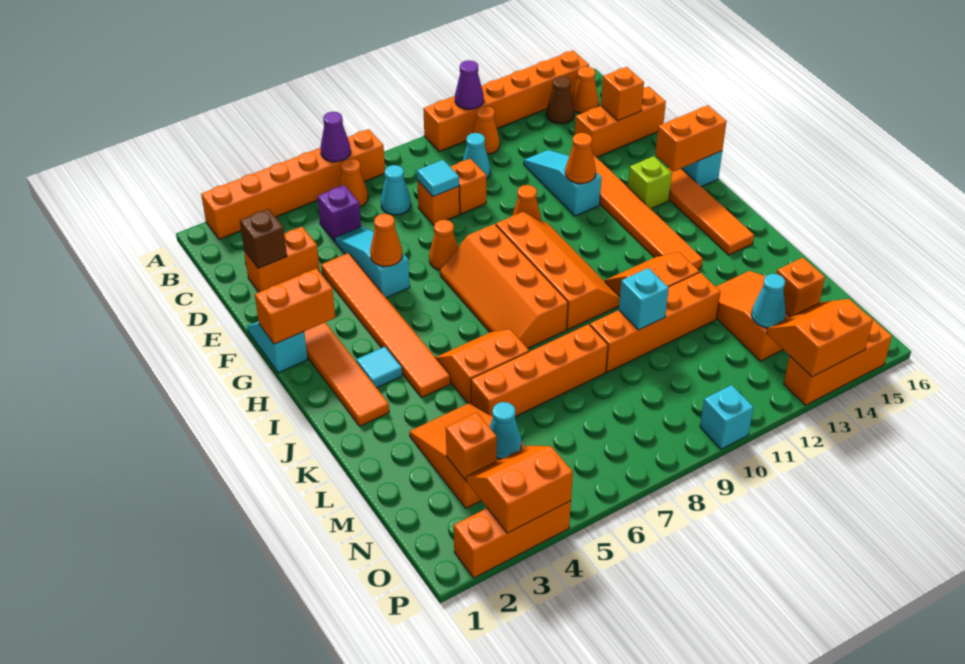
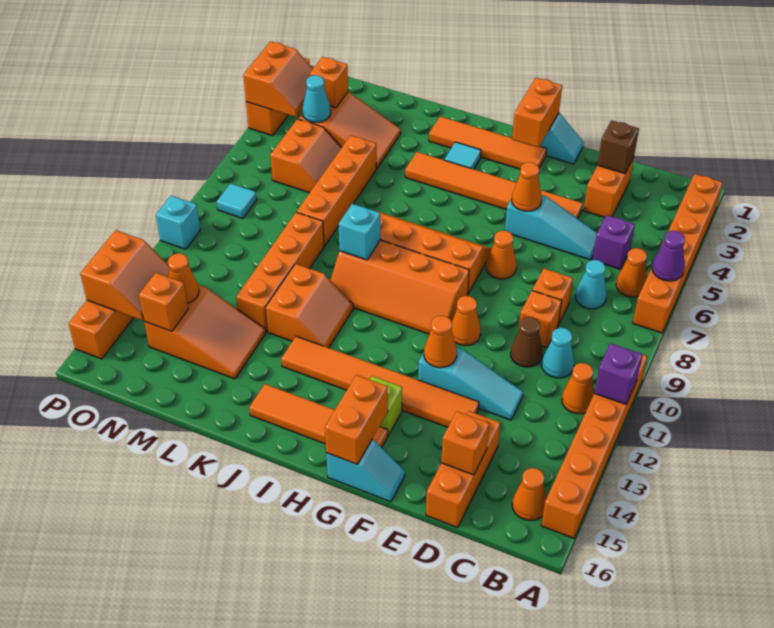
purple 1x1 cone [455,60,484,109] -> purple 1x1 brick [594,343,643,404]
brown 1x1 cone [546,76,575,124] -> brown 1x1 cone moved to [511,317,543,367]
cyan 1x1 tile [417,160,459,197] -> cyan 1x1 tile moved to [217,183,257,218]
orange 2x2 slope [435,329,529,403] -> orange 2x2 slope moved to [270,119,342,193]
cyan 1x1 brick [619,268,669,330] -> cyan 1x1 brick moved to [339,204,380,260]
cyan 1x1 cone [751,274,786,328] -> orange 1x1 cone [168,253,199,303]

